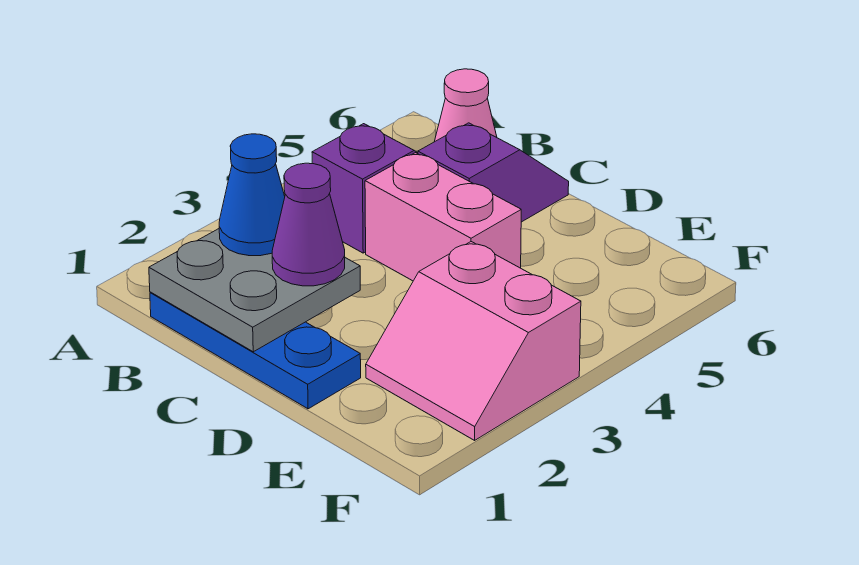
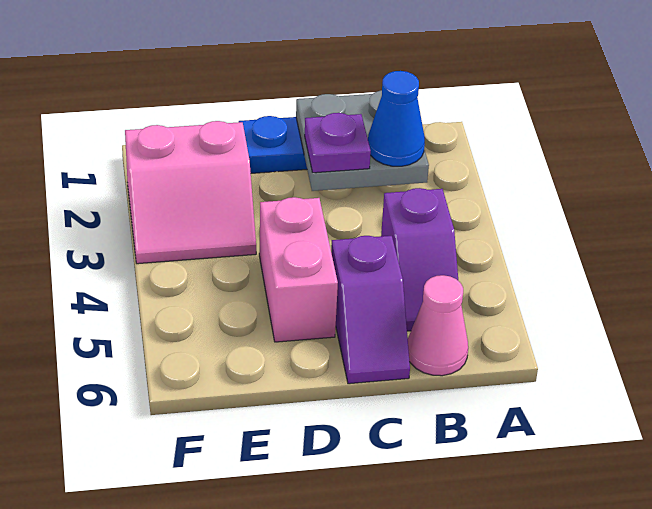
purple 1x1 cone [272,163,345,286] -> purple 1x1 plate [305,113,371,173]
pink 1x2 brick [365,153,521,281] -> pink 1x2 brick turned to [259,197,338,342]
pink 2x2 slope [366,242,581,440] -> pink 2x2 slope turned to [125,121,256,264]

